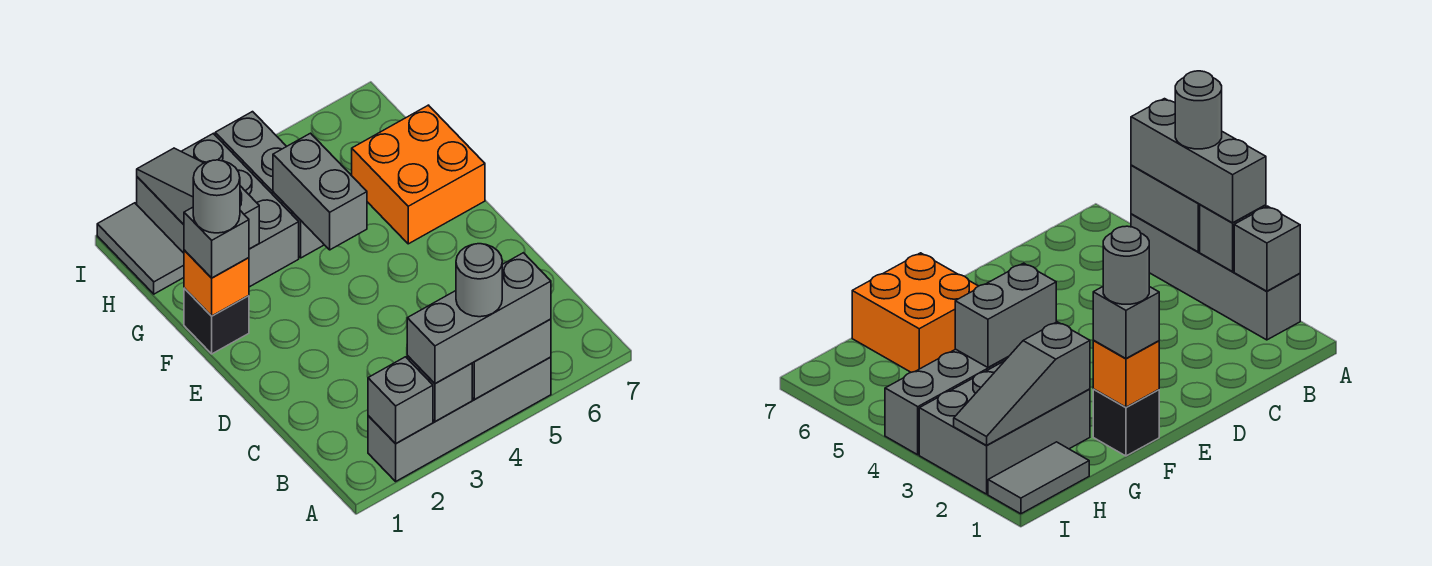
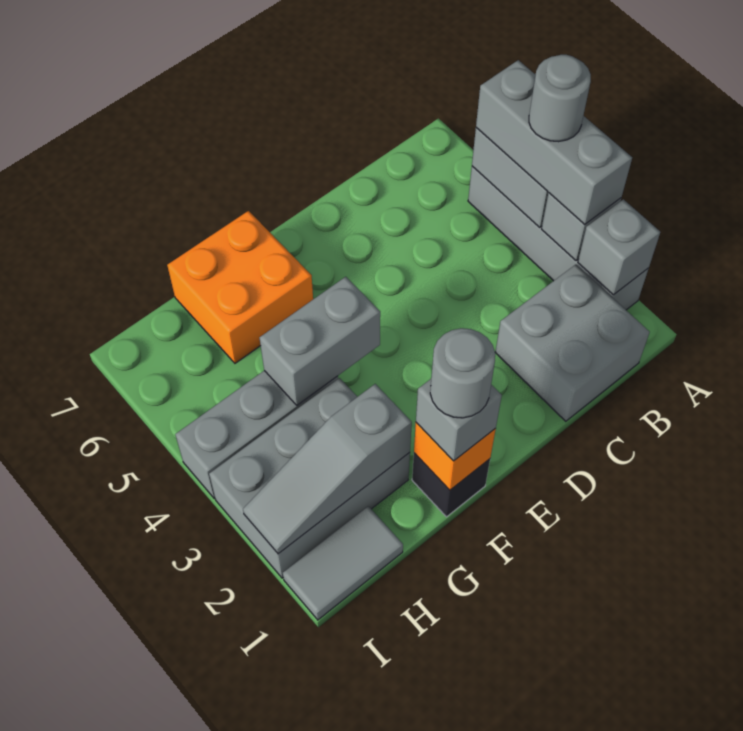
none -> grey 2x2 brick [495,265,649,421]

